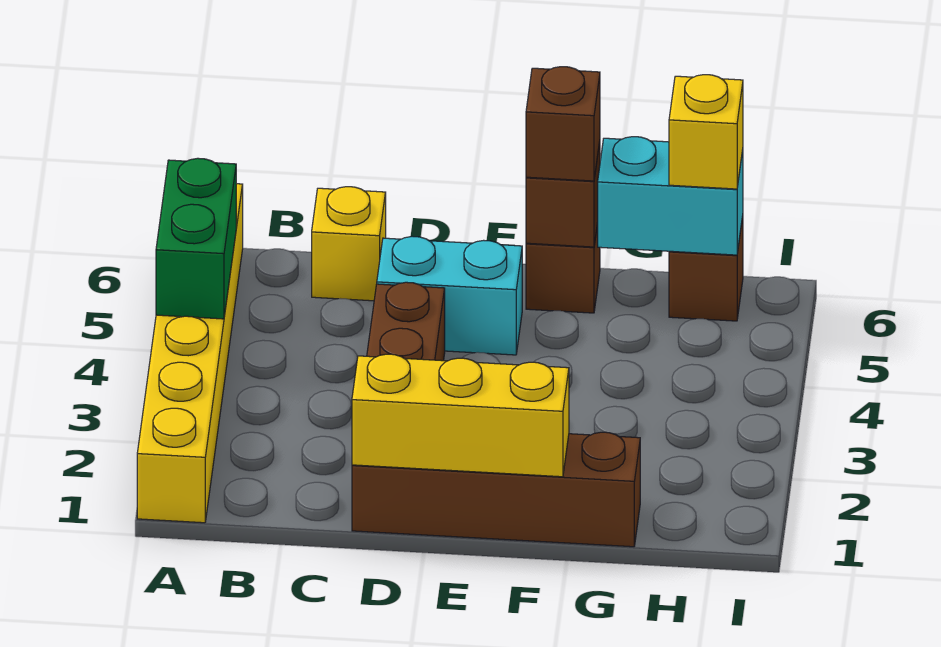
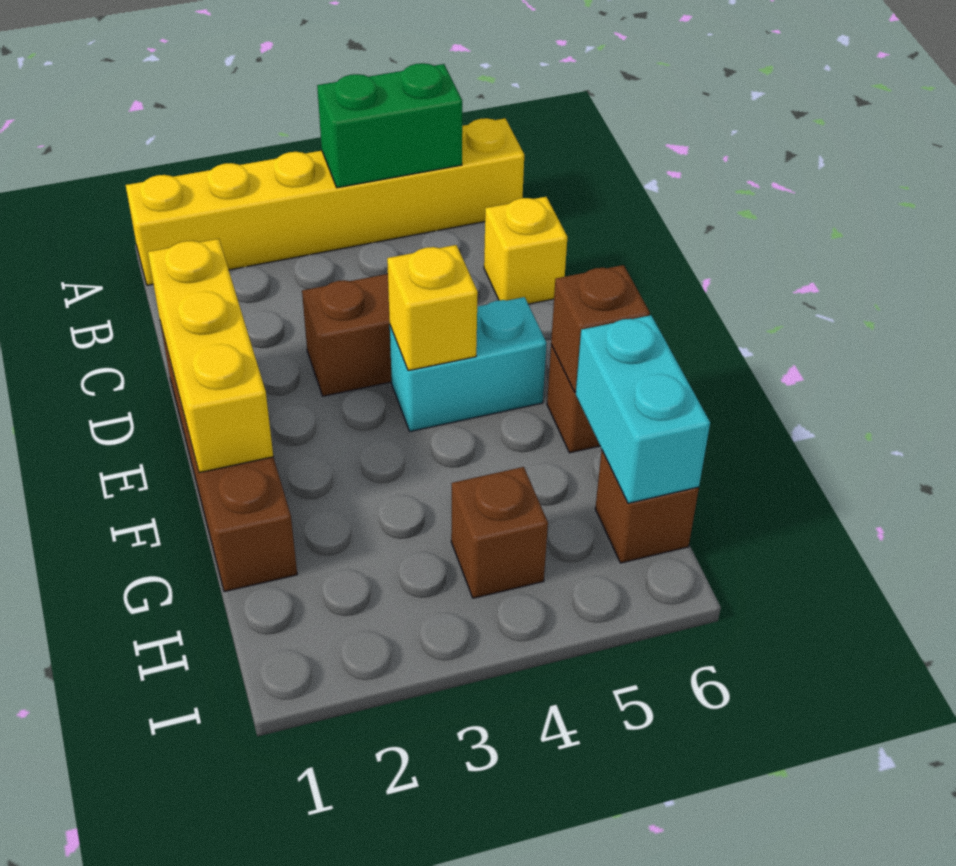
cyan 1x2 brick [377,236,522,355] -> cyan 1x2 brick turned to [390,297,547,431]
brown 1x1 brick [526,67,600,181] -> brown 1x1 brick moved to [451,467,548,598]
yellow 1x1 brick [669,75,743,189] -> yellow 1x1 brick moved to [387,245,478,371]

